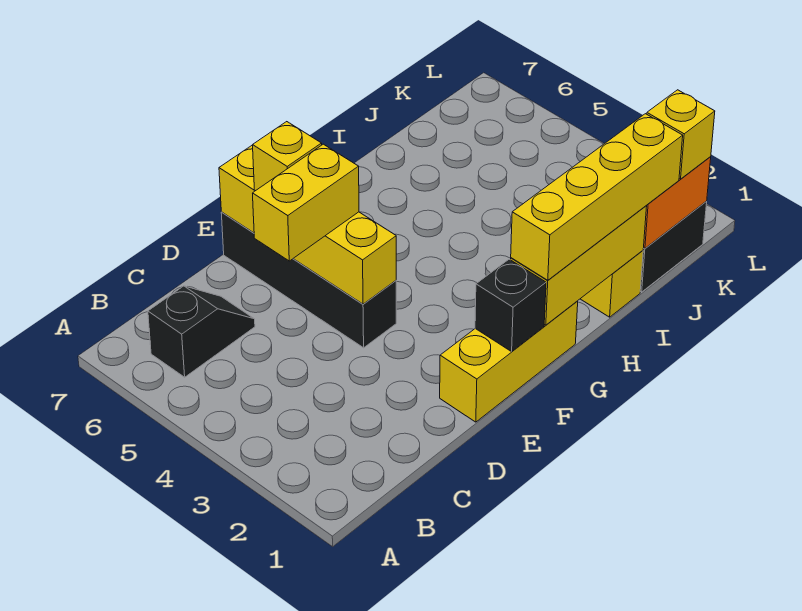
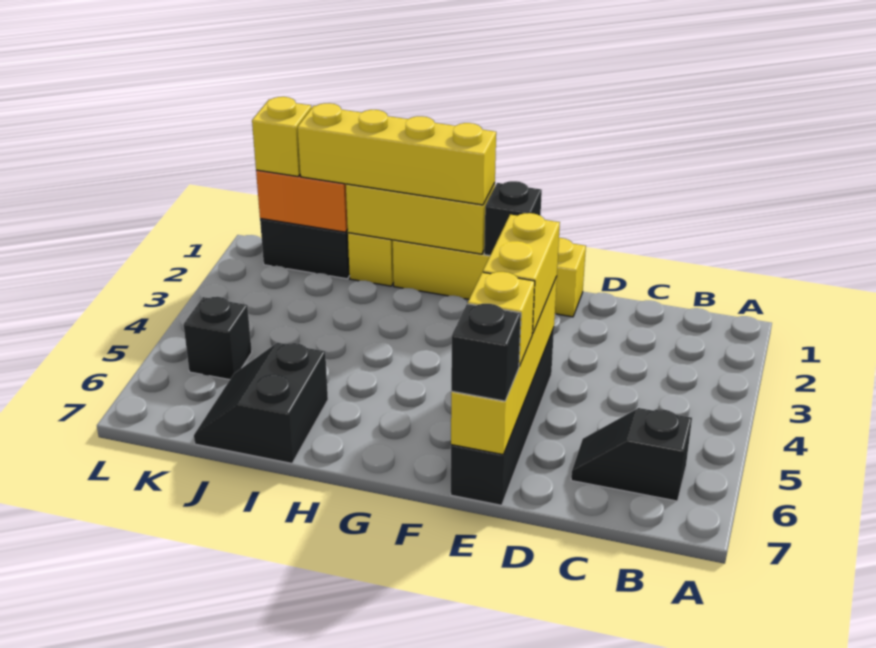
yellow 1x2 brick [253,144,359,261] -> yellow 1x2 brick turned to [483,213,560,334]
yellow 1x3 brick [440,301,578,422] -> yellow 1x4 brick [393,238,586,317]
none -> black 1x1 brick [451,304,521,401]
none -> black 2x2 slope [194,343,328,463]
none -> black 1x1 brick [184,297,252,380]

